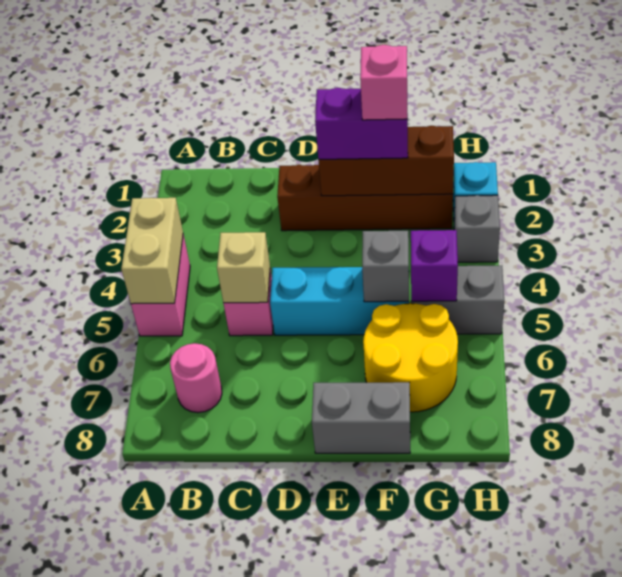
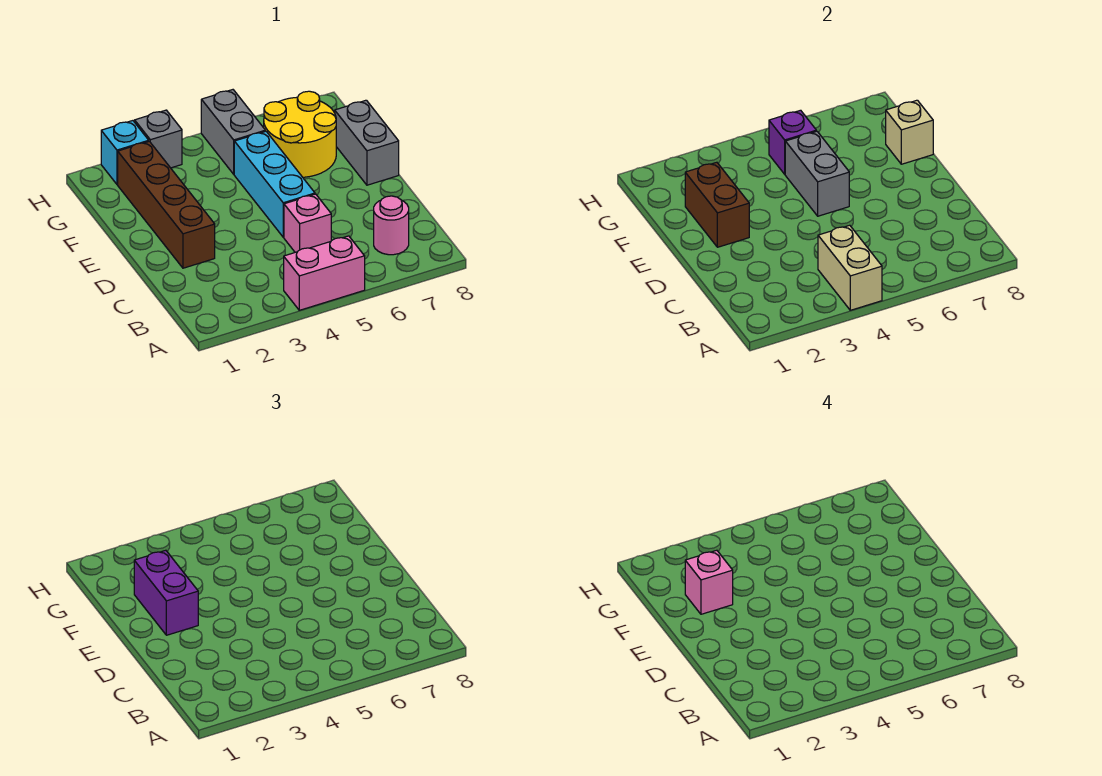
tan 1x2 brick [121,198,183,304] -> tan 1x2 brick turned to [818,225,882,310]
tan 1x1 brick [217,232,270,303] -> tan 1x1 brick moved to [886,100,933,164]
brown 1x3 brick [318,126,454,196] -> brown 1x2 brick [685,162,749,247]
grey 1x1 brick [362,231,409,302] -> grey 1x2 brick [785,131,849,216]

